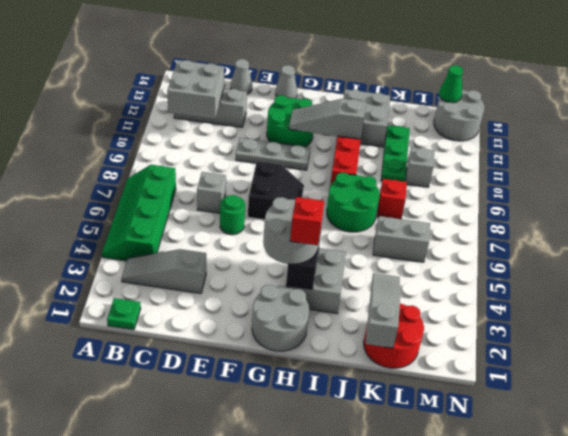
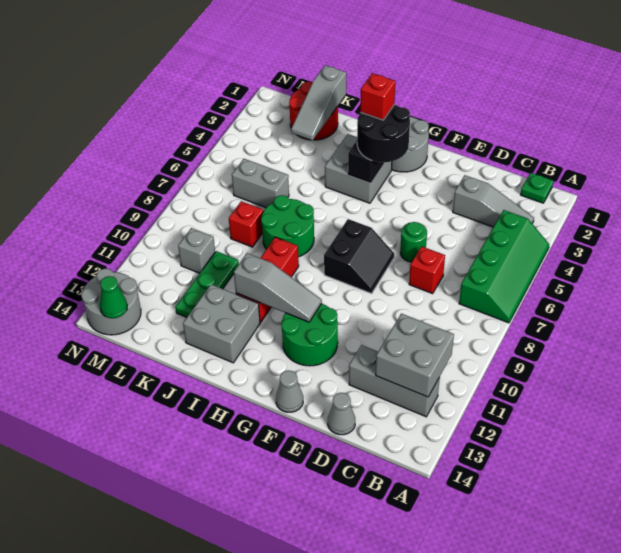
grey 1x1 brick [197,172,226,213] -> red 1x1 brick [409,246,445,294]
grey 1x3 plate [236,138,310,170] -> none
black 2x2 slope [248,161,304,220] -> black 2x2 slope turned to [324,219,394,294]
grey 2x2 round brick [263,197,320,264] -> black 2x2 round brick [357,105,410,162]

